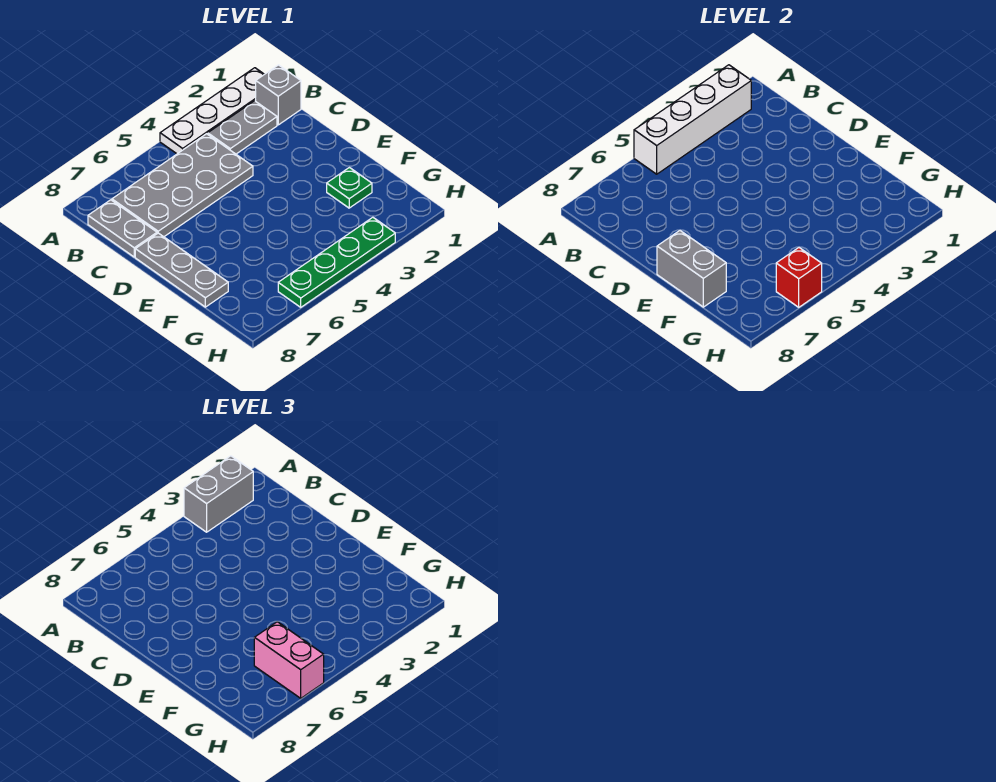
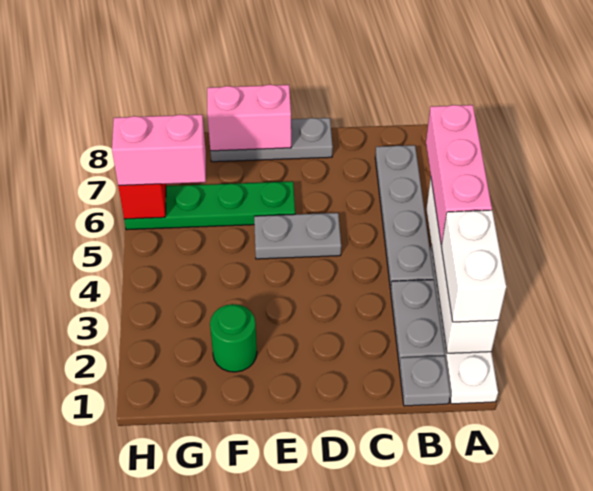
grey 1x2 brick [184,456,253,532] -> white 1x2 brick [441,210,506,322]
none -> pink 1x3 brick [426,105,492,244]
grey 1x1 brick [256,65,301,125] -> grey 1x1 plate [399,356,450,406]
grey 2x4 plate [112,134,253,237] -> grey 1x4 plate [375,145,434,289]
grey 1x2 plate [88,200,157,257] -> grey 1x2 plate moved to [254,213,341,259]
grey 1x2 brick [657,231,726,307] -> pink 1x2 brick [207,85,291,151]
green 1x1 plate [327,168,372,208] -> green 1x1 round brick [210,304,257,372]
green 1x4 plate [278,217,395,307] -> green 1x4 plate turned to [124,181,295,230]

